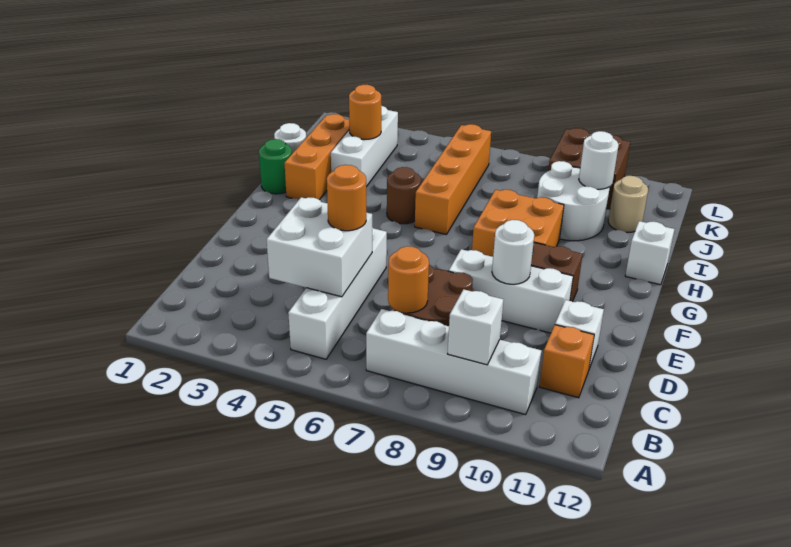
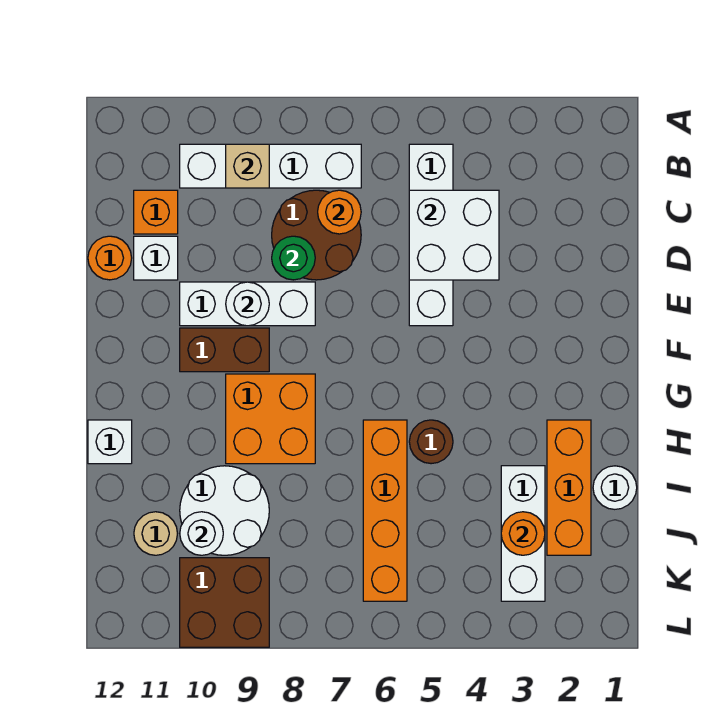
white 1x1 brick [448,289,503,365] -> tan 1x1 brick [226,144,269,188]
orange 1x1 round brick [327,165,366,231] -> orange 1x1 round brick moved to [88,236,132,280]
green 1x1 round brick [259,139,292,194] -> green 1x1 round brick moved to [272,236,315,280]

